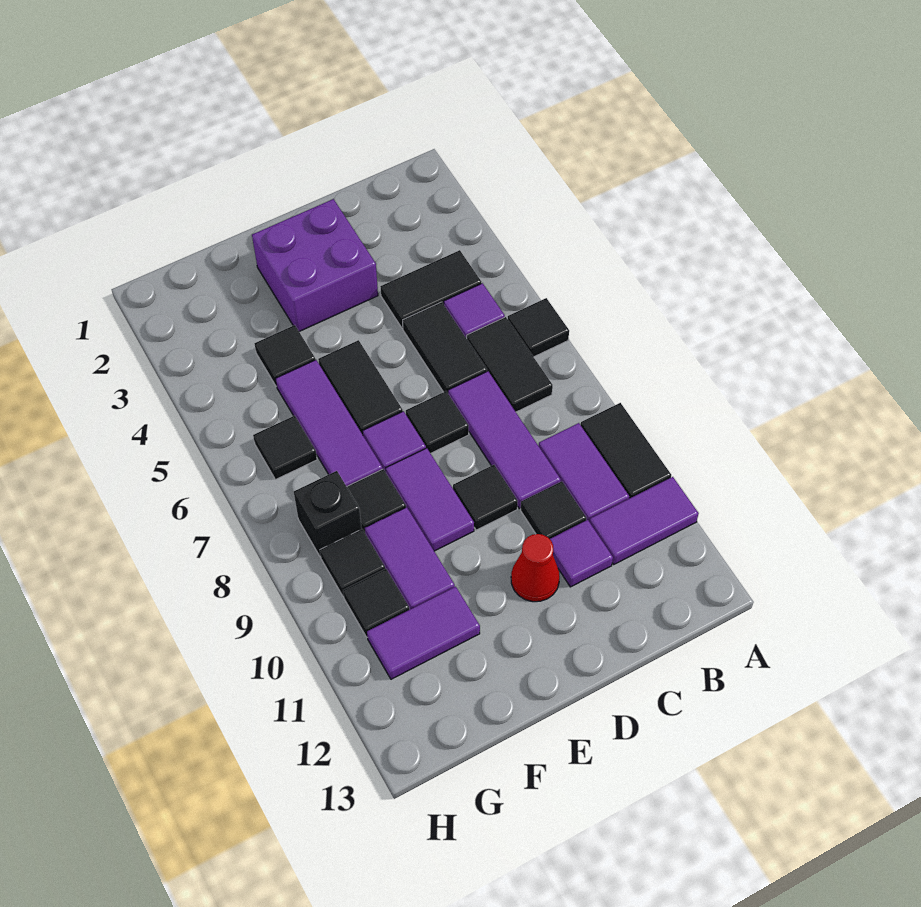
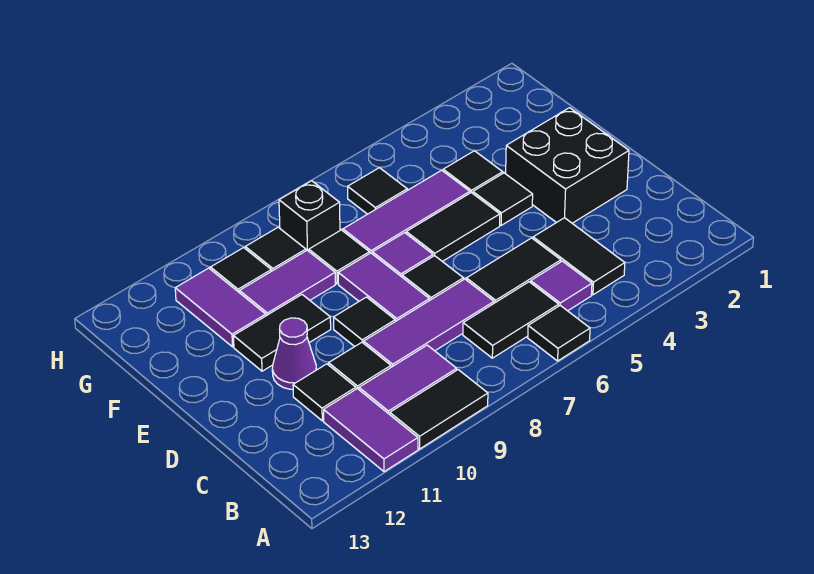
purple 1x1 tile [550,520,613,587] -> black 1x1 tile [293,364,356,421]
purple 2x2 brick [252,199,378,332] -> black 2x2 brick [506,108,629,223]
red 1x1 cone [511,534,560,602] -> purple 1x1 cone [272,318,317,389]
none -> black 1x1 tile [473,173,533,225]
purple 1x2 tile [386,448,474,551] -> purple 1x2 tile turned to [338,253,429,321]
none -> black 1x2 tile [234,295,331,371]

